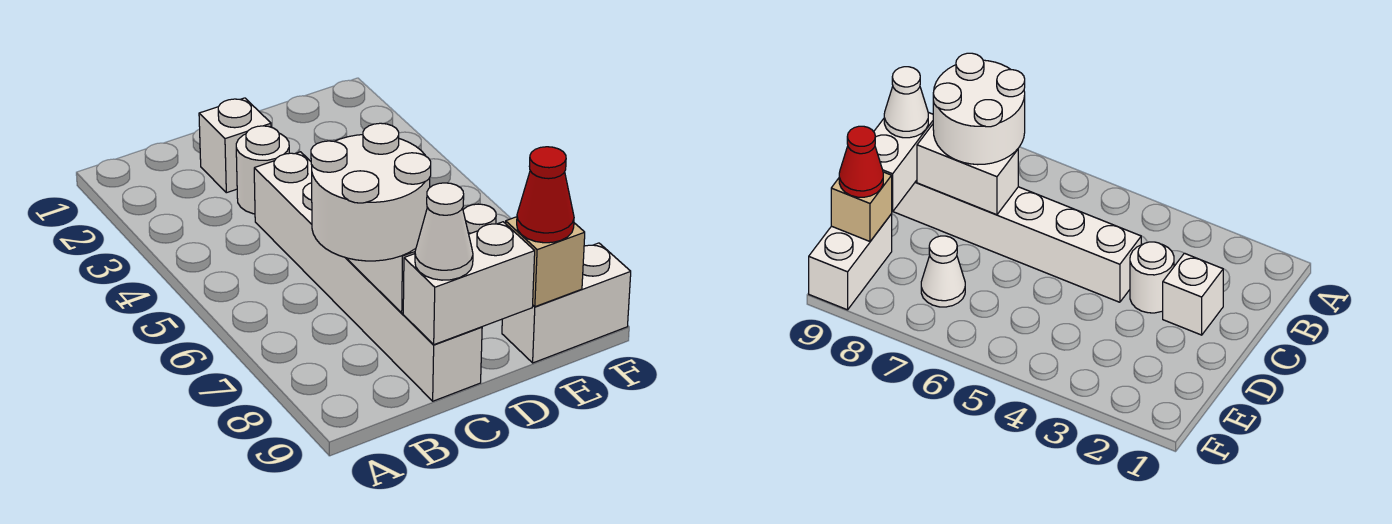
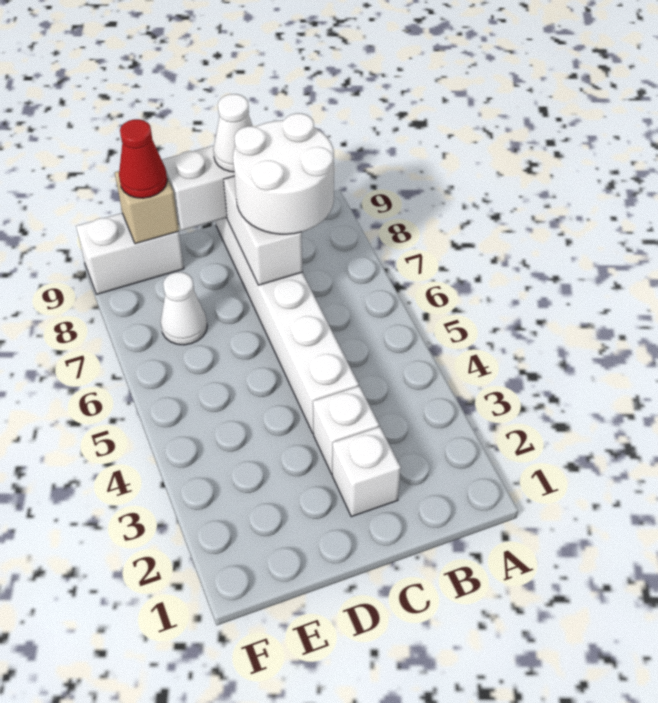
white 1x1 round brick [236,126,289,214] -> white 1x1 brick [313,386,379,474]

